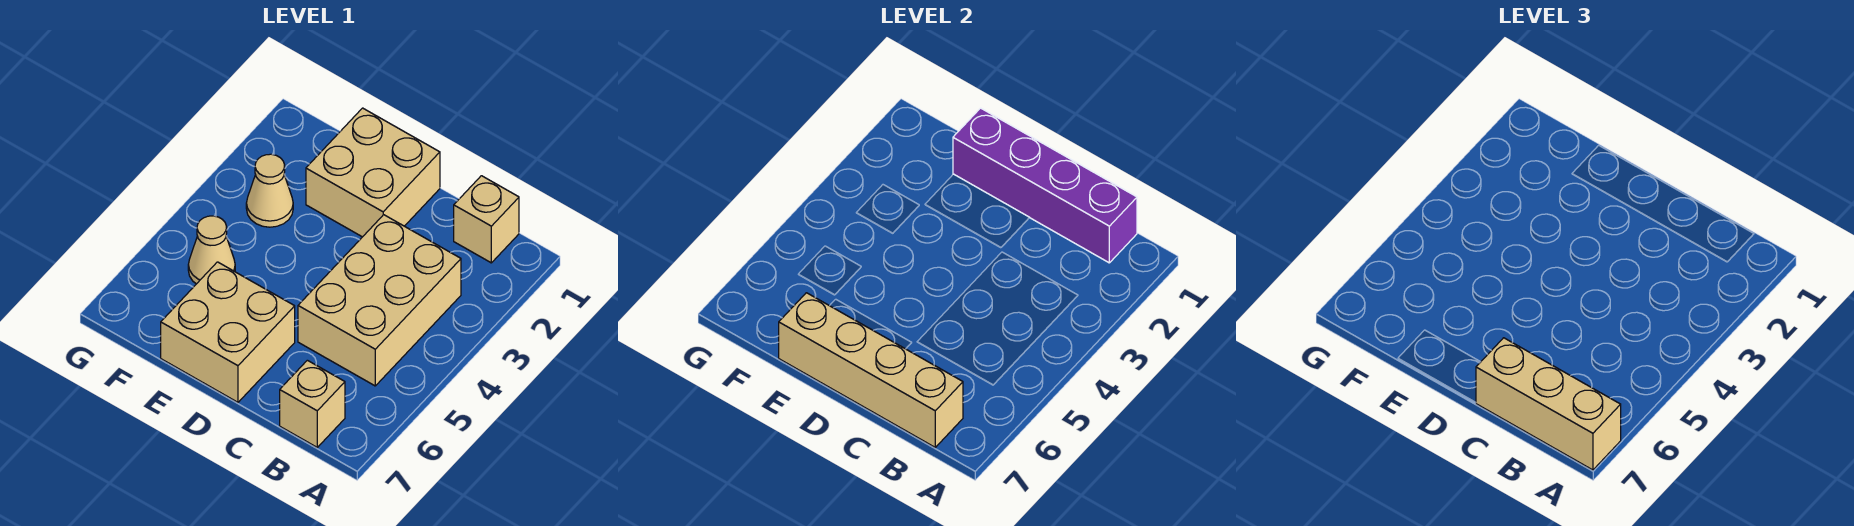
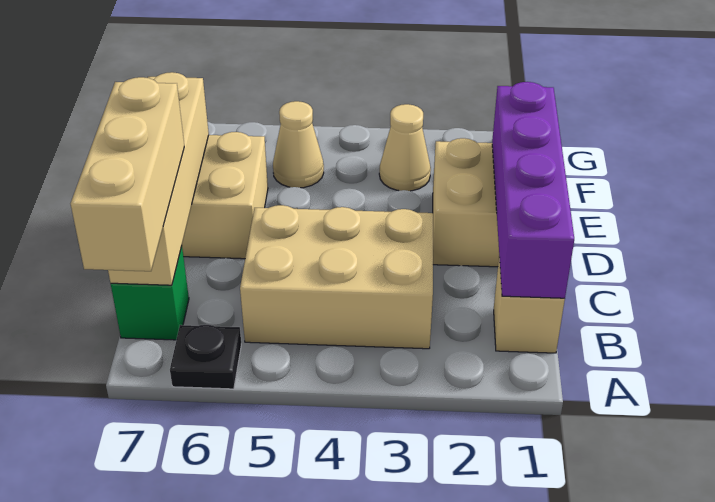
none -> black 1x1 plate [170,325,241,389]
tan 1x1 brick [280,360,345,447] -> green 1x1 brick [111,246,189,340]

